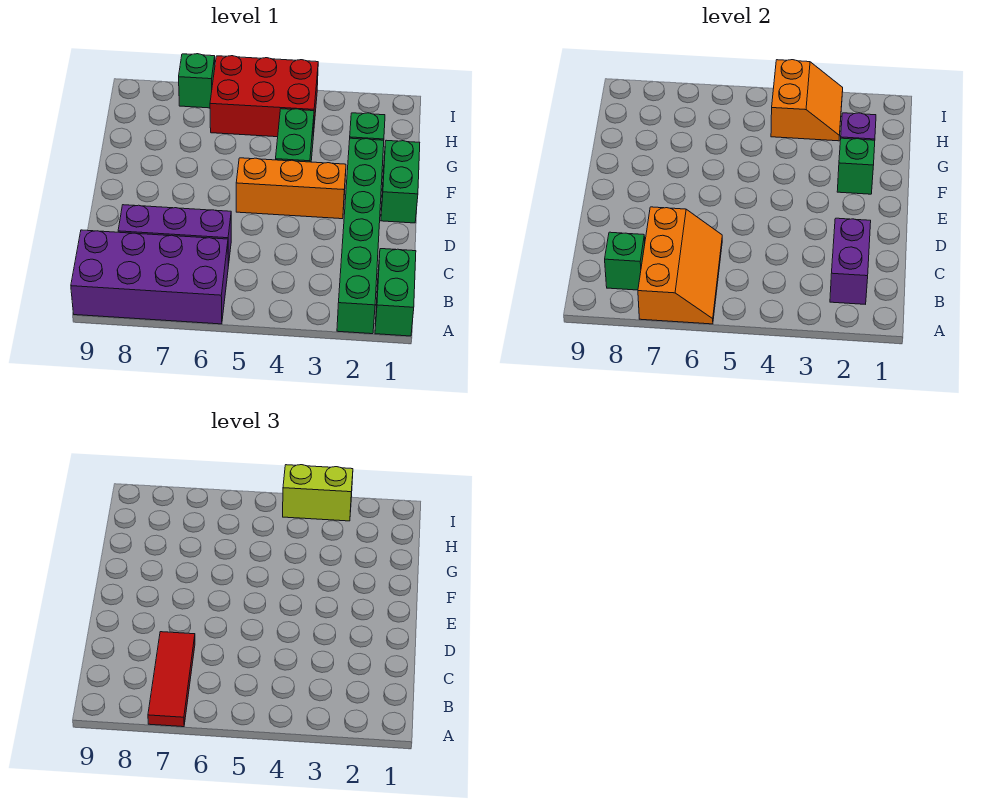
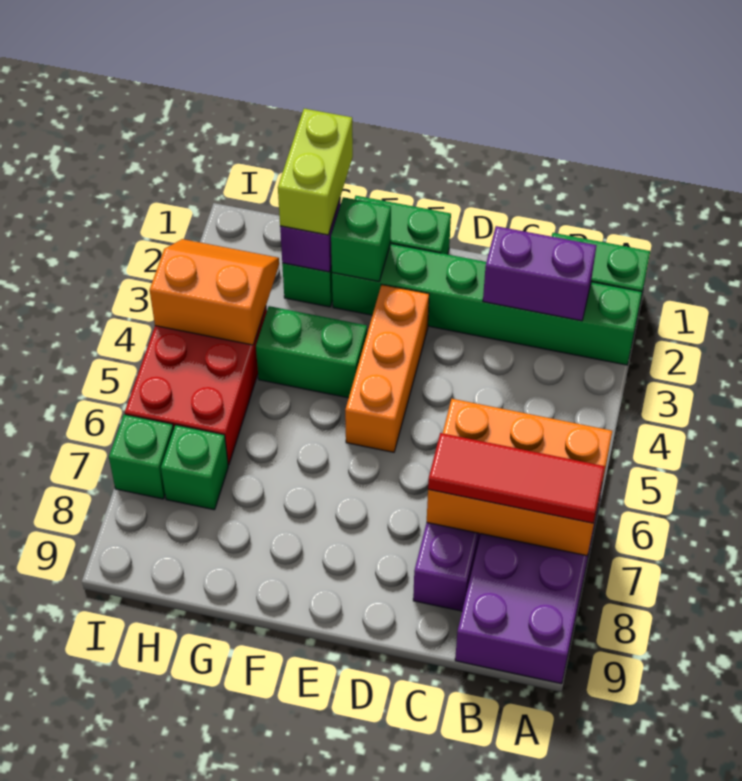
orange 2x3 slope [638,207,722,324] -> orange 2x3 brick [427,399,612,556]
green 1x1 brick [605,232,645,290] -> green 1x1 brick moved to [161,425,228,510]
lime 1x2 brick [283,465,353,521] -> lime 1x2 brick moved to [278,109,353,235]

